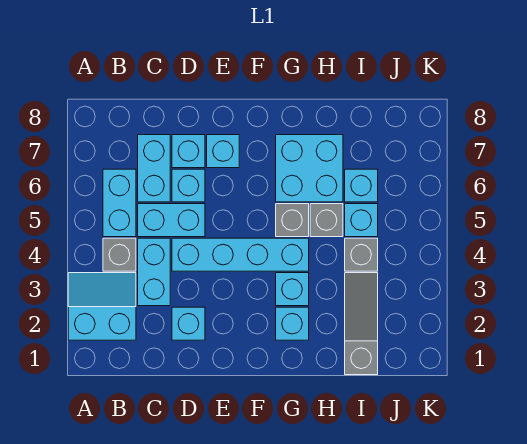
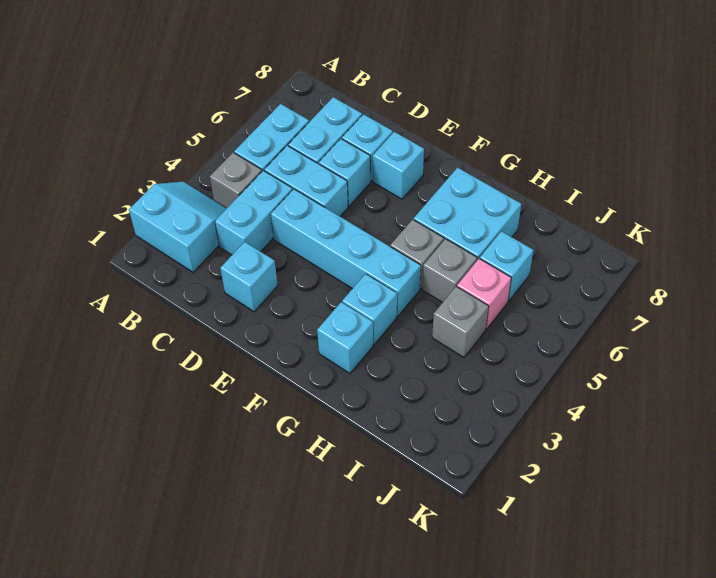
grey 1x3 slope [345,273,378,375] -> none
cyan 1x1 brick [345,204,378,237] -> pink 1x1 brick [457,259,511,329]

